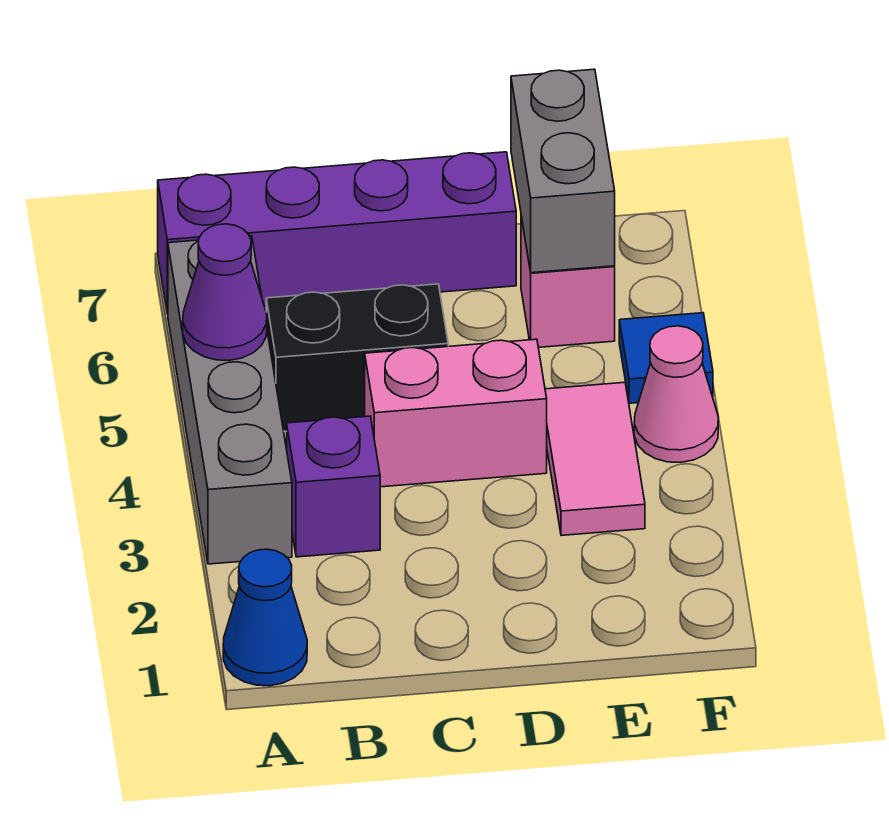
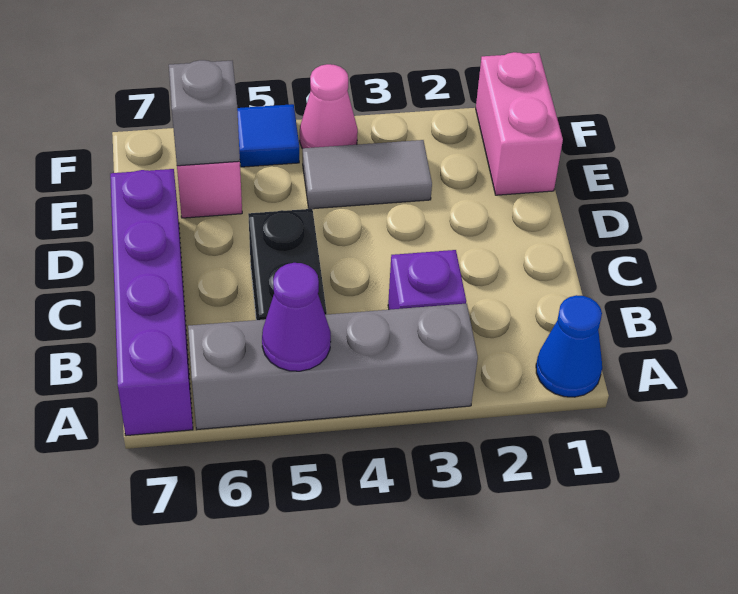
pink 1x2 brick [365,339,547,487] -> pink 1x2 brick moved to [476,52,563,195]
pink 1x2 tile [545,382,645,536] -> grey 1x2 tile [303,140,432,209]
grey 1x2 brick [511,69,615,273] -> grey 1x1 brick [169,60,240,166]

